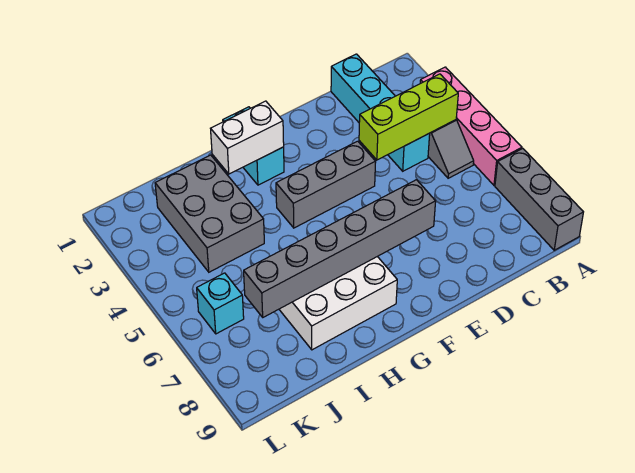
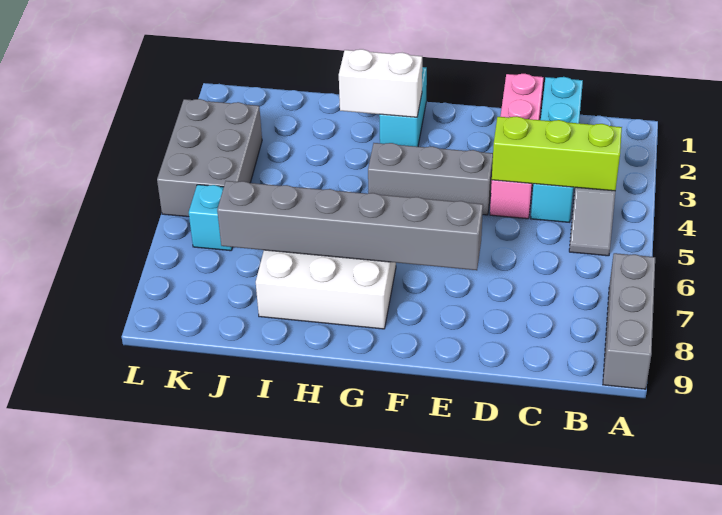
pink 1x4 brick [420,67,522,185] -> pink 1x4 brick moved to [490,74,543,219]
grey 2x3 brick [155,155,264,272] -> grey 2x3 brick moved to [157,99,262,217]

